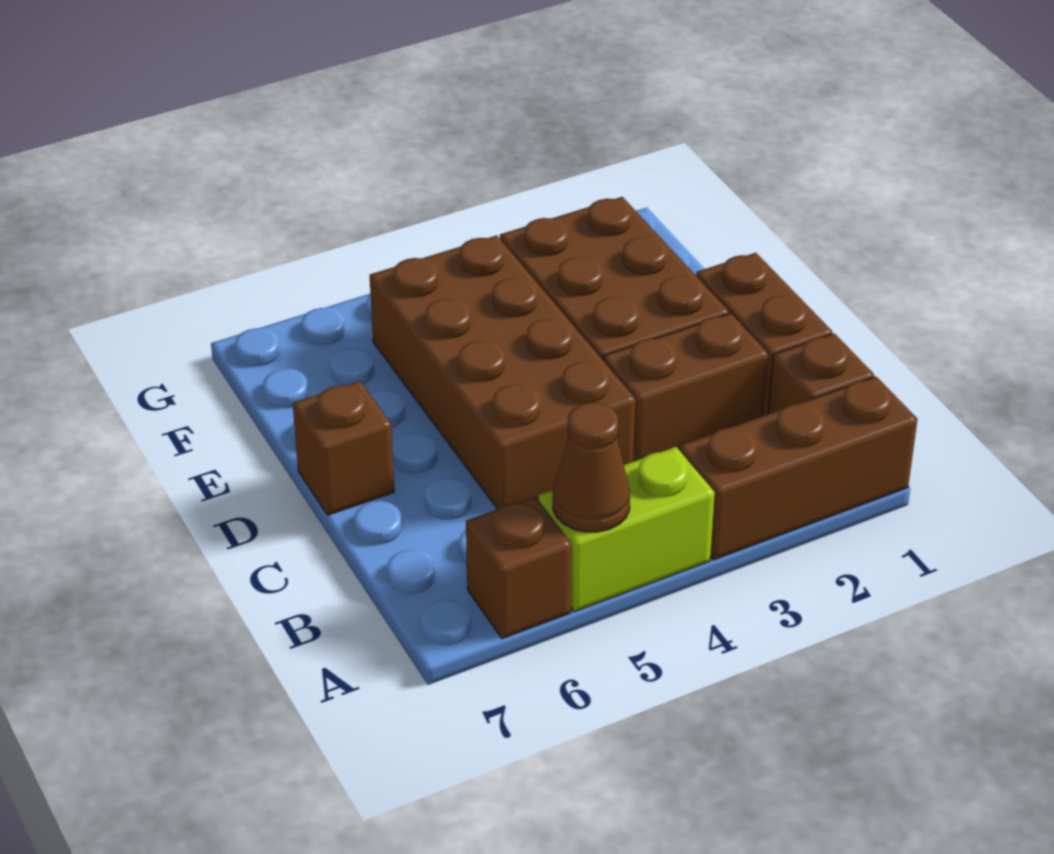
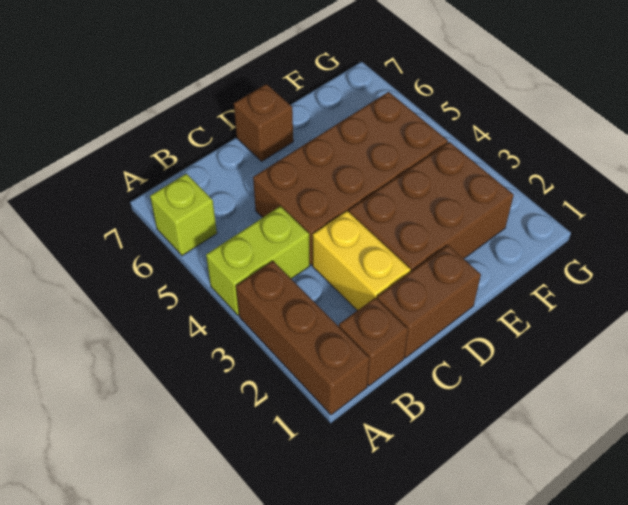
lime 1x2 brick [539,447,715,612] -> lime 1x2 brick turned to [206,206,310,315]
brown 1x1 cone [553,403,630,532] -> none
brown 1x1 brick [466,496,572,638] -> lime 1x1 brick [150,174,217,256]
brown 1x2 brick [603,313,768,462] -> yellow 1x2 brick [313,211,411,311]

